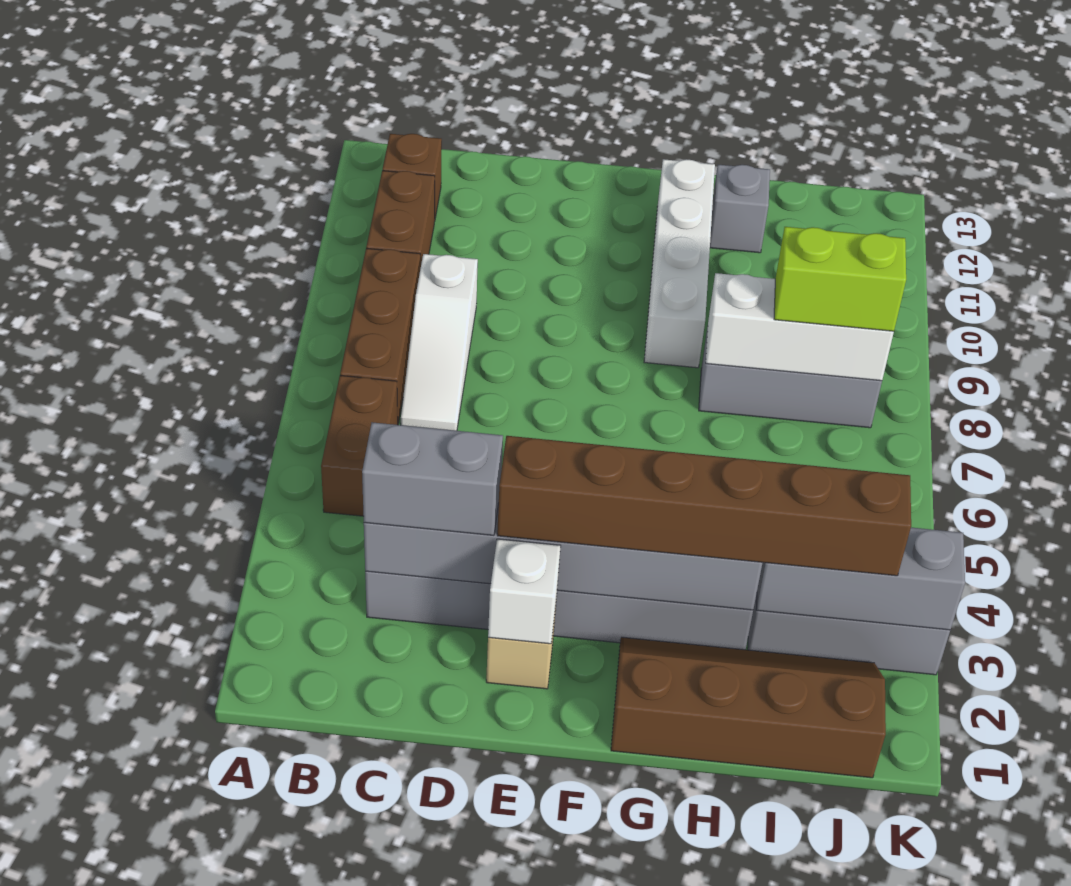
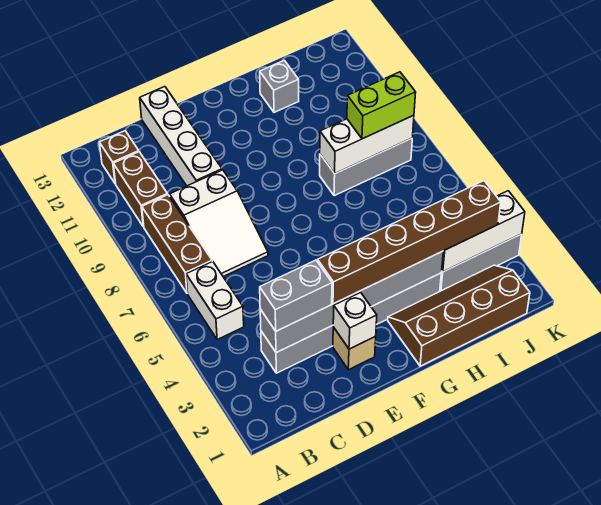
brown 1x2 brick [321,375,398,516] -> white 1x2 brick [186,261,244,340]
white 1x3 slope [401,254,478,431] -> white 2x3 slope [170,170,268,277]
white 1x4 brick [644,159,715,368] -> white 1x4 brick moved to [140,87,222,186]
grey 1x3 brick [756,528,965,630] -> white 1x3 brick [442,191,525,272]

